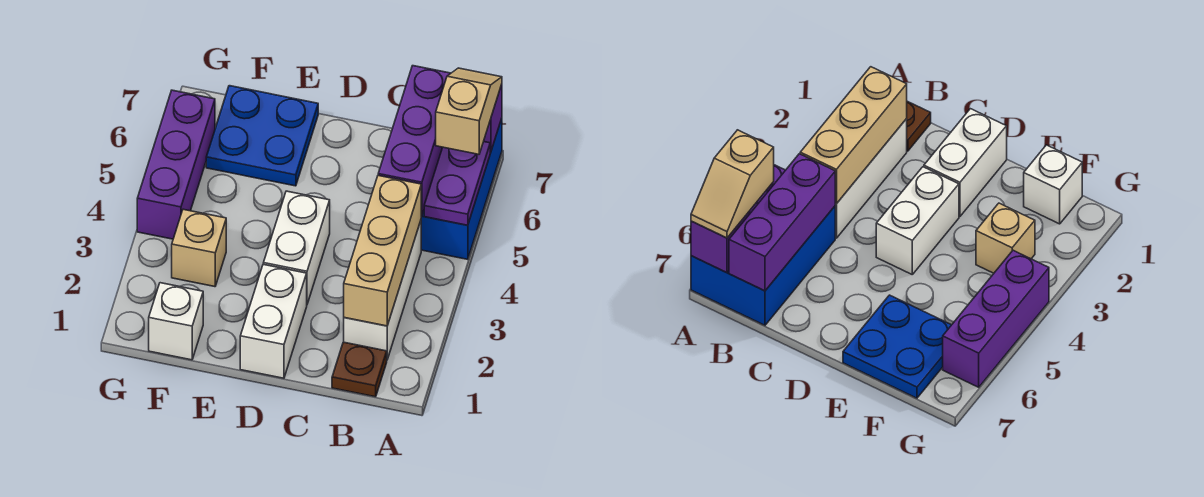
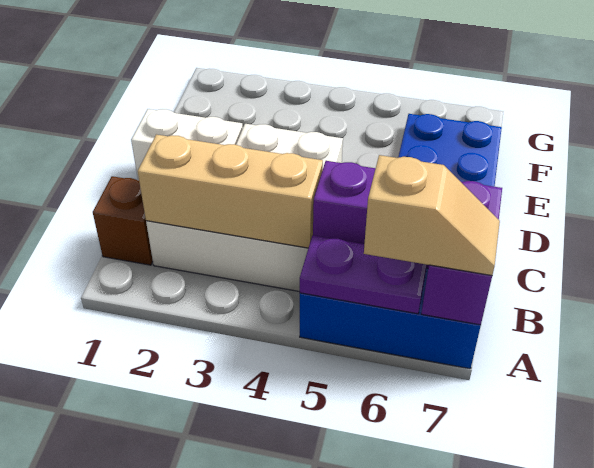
brown 1x1 plate [332,342,387,397] -> brown 1x1 brick [93,176,153,265]
white 1x1 brick [149,283,203,360] -> none
tan 1x1 brick [172,209,226,287] -> none
purple 1x3 brick [137,90,215,239] -> none

